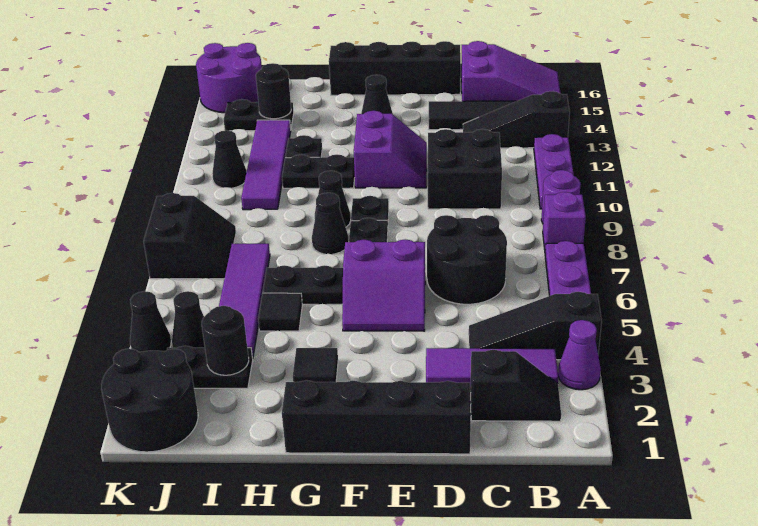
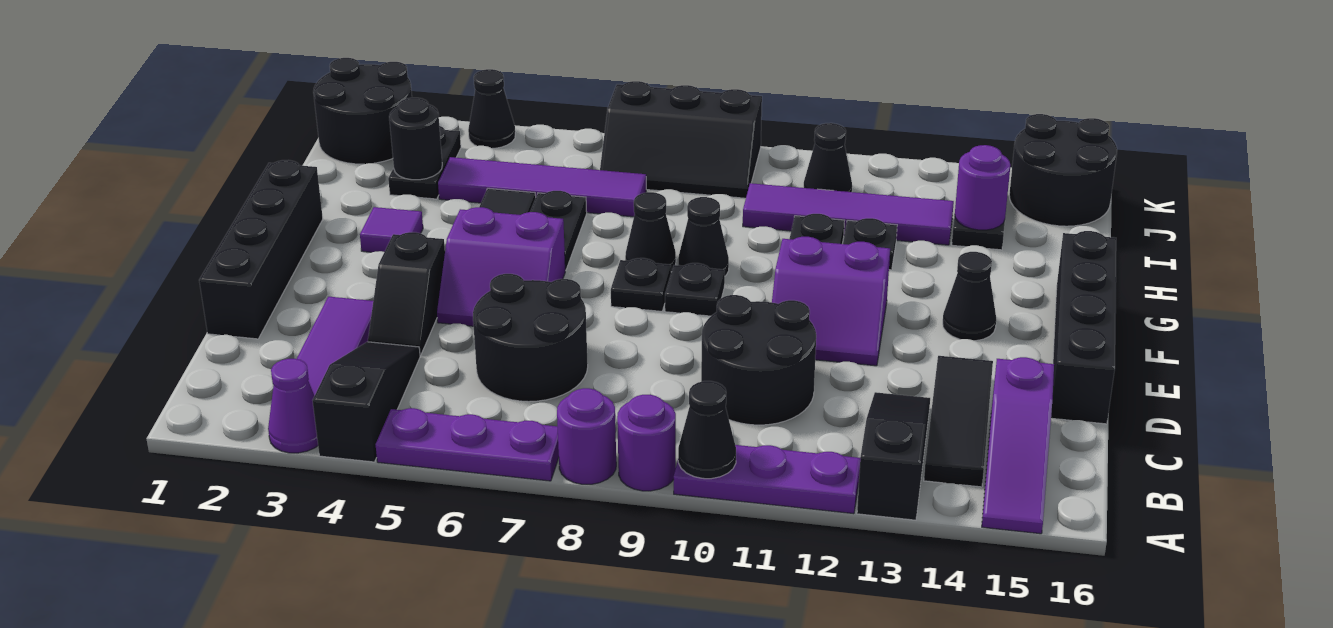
purple 1x1 brick [543,192,586,250] -> purple 1x1 round brick [557,388,616,484]
purple 2x3 slope [461,41,561,101] -> purple 1x3 slope [982,357,1054,534]
black 1x2 slope [470,350,561,421] -> black 1x2 slope moved to [368,232,445,355]
black 2x2 brick [428,129,502,209] -> black 2x2 round brick [701,295,816,425]
purple 2x2 slope [342,239,425,331] -> purple 2x2 slope turned to [437,207,565,326]
black 1x1 tile [293,348,338,382] -> purple 1x1 tile [360,207,423,252]
black 1x1 round brick [256,63,291,119] -> purple 1x1 round brick [955,145,1010,230]
black 1x1 cone [172,291,205,348] -> black 1x1 cone moved to [678,381,736,479]
black 2x2 slope [143,193,236,279] -> black 2x3 slope [600,81,762,198]
purple 2x2 round brick [196,43,262,113] -> black 2x2 round brick [1009,114,1117,226]

